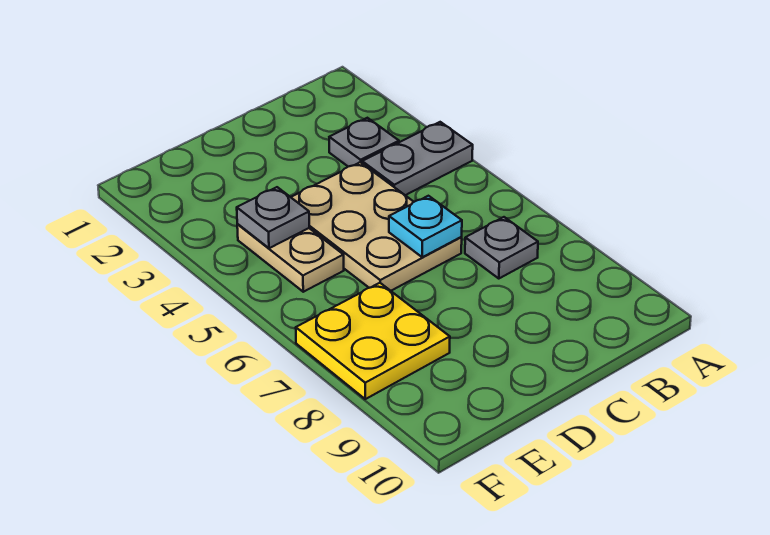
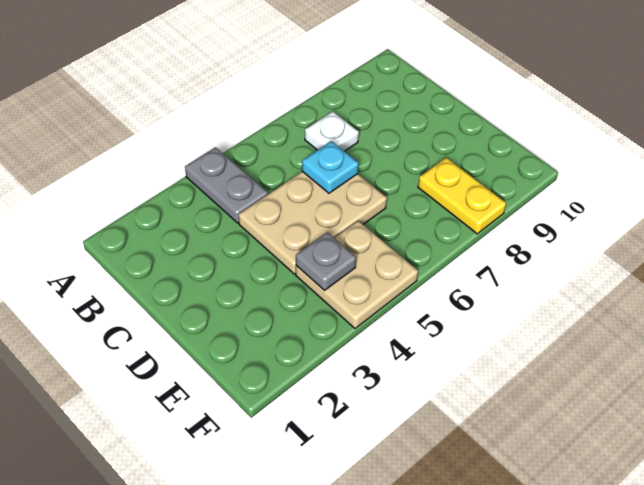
grey 1x1 plate [329,118,399,167] -> none
grey 1x1 plate [465,217,538,279] -> white 1x1 plate [305,111,359,151]
tan 1x2 plate [237,224,344,292] -> tan 2x2 plate [296,221,418,329]
yellow 2x2 plate [296,283,450,399] -> yellow 1x2 plate [418,158,506,234]

